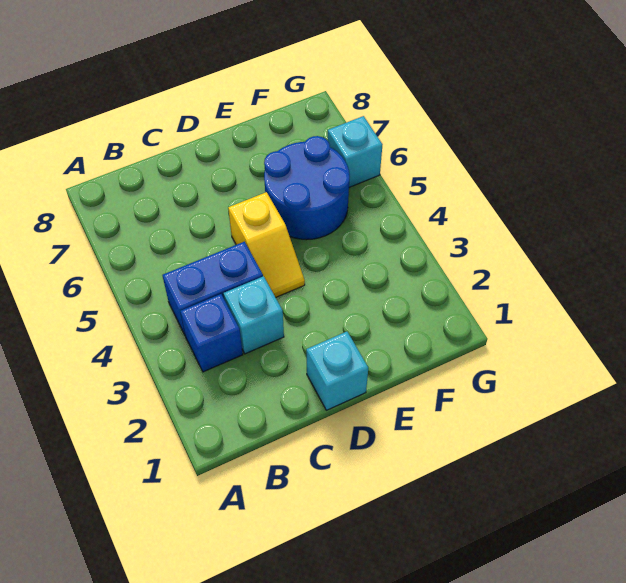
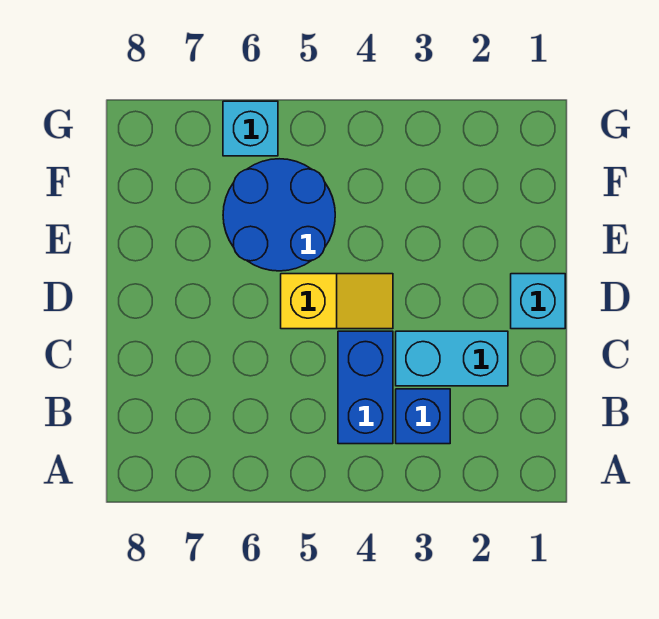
cyan 1x1 brick [224,276,284,354] -> cyan 1x2 brick [396,331,508,386]

